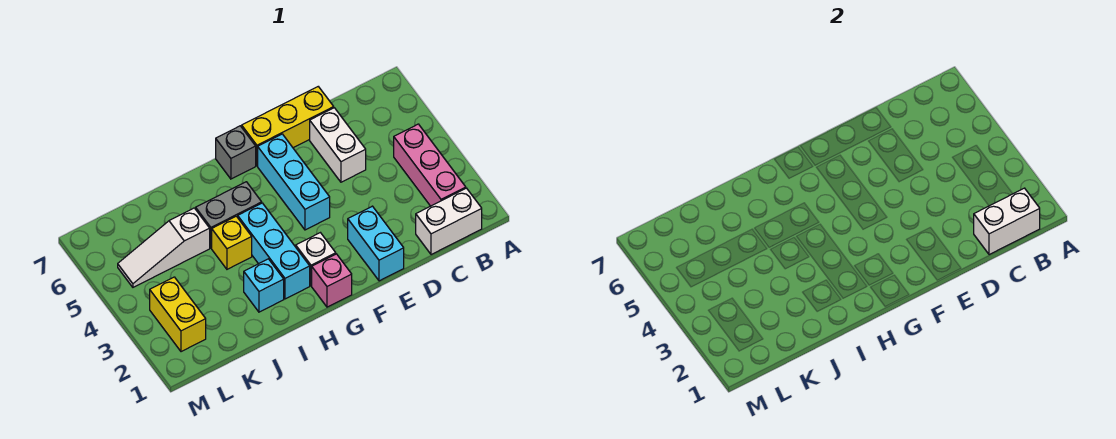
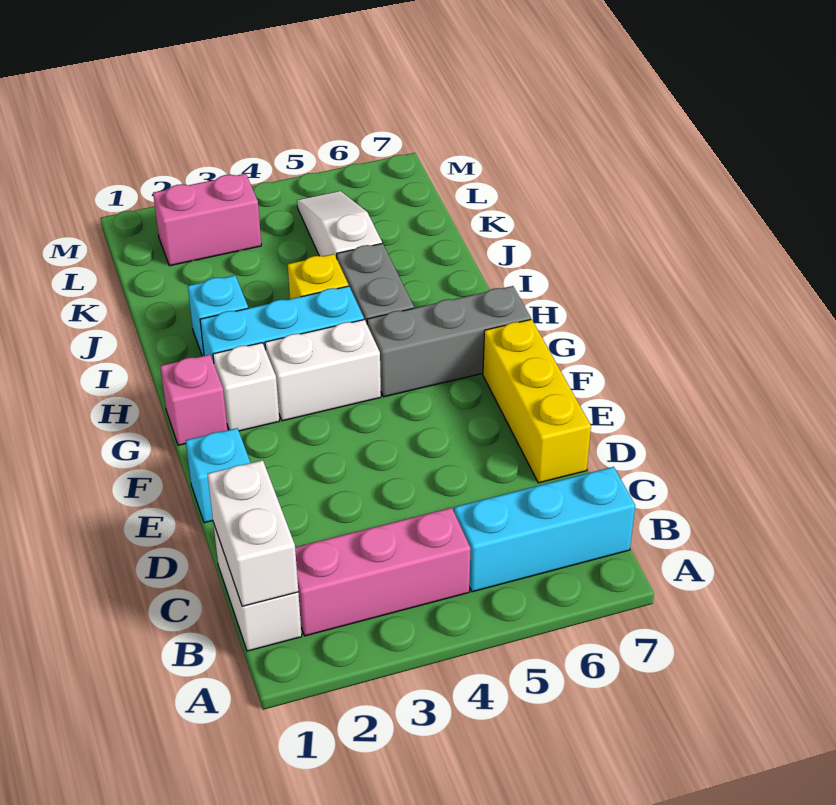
white 1x2 brick [310,108,366,182] -> white 1x2 brick moved to [265,320,381,421]
cyan 1x2 brick [348,206,404,281] -> cyan 1x1 brick [186,428,250,523]
cyan 1x3 brick [258,134,330,230] -> cyan 1x3 brick moved to [454,467,635,592]
grey 1x1 brick [216,126,256,179] -> grey 1x3 brick [367,286,531,397]
yellow 1x2 brick [150,277,206,352] -> pink 1x2 brick [153,174,261,266]

